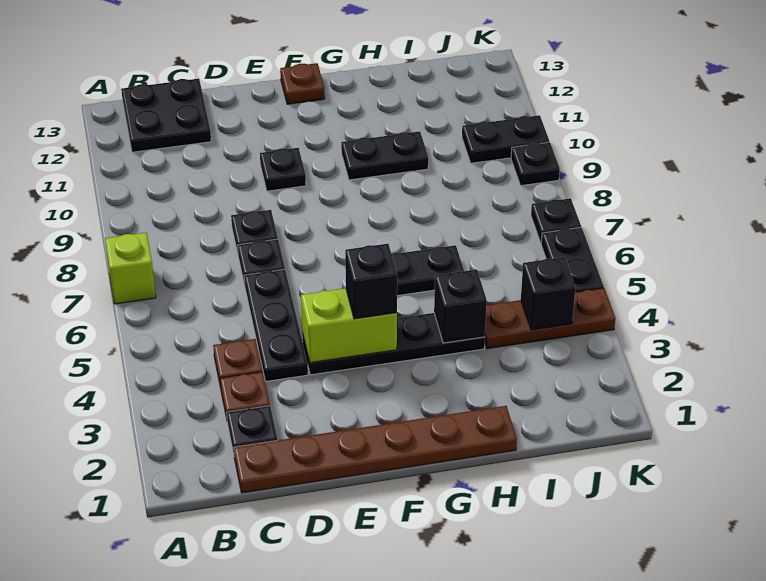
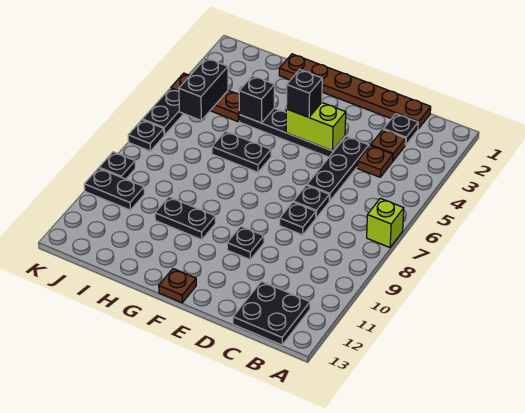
black 1x1 brick [521,257,576,330] -> black 1x2 brick [179,58,228,120]

